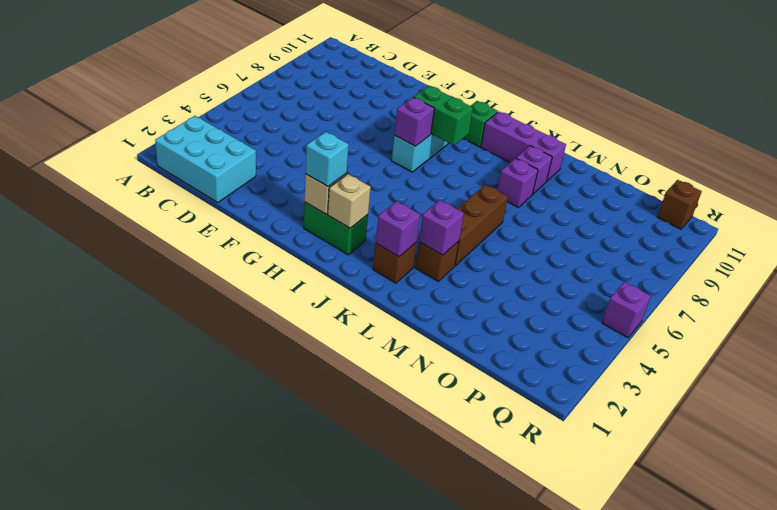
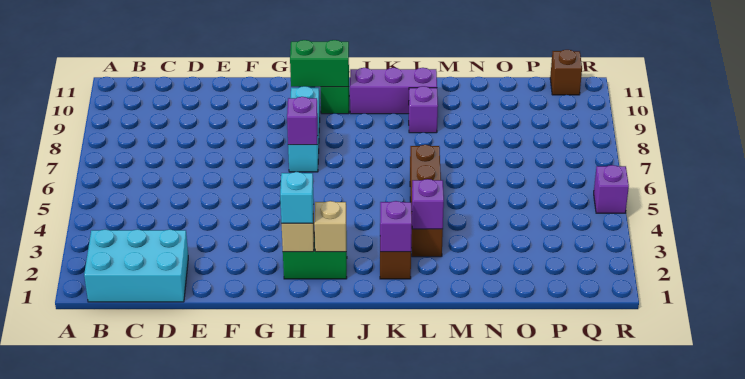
green 1x2 brick [414,86,473,145] -> green 1x2 brick moved to [290,40,349,87]
purple 1x1 brick [498,158,538,208] -> none

